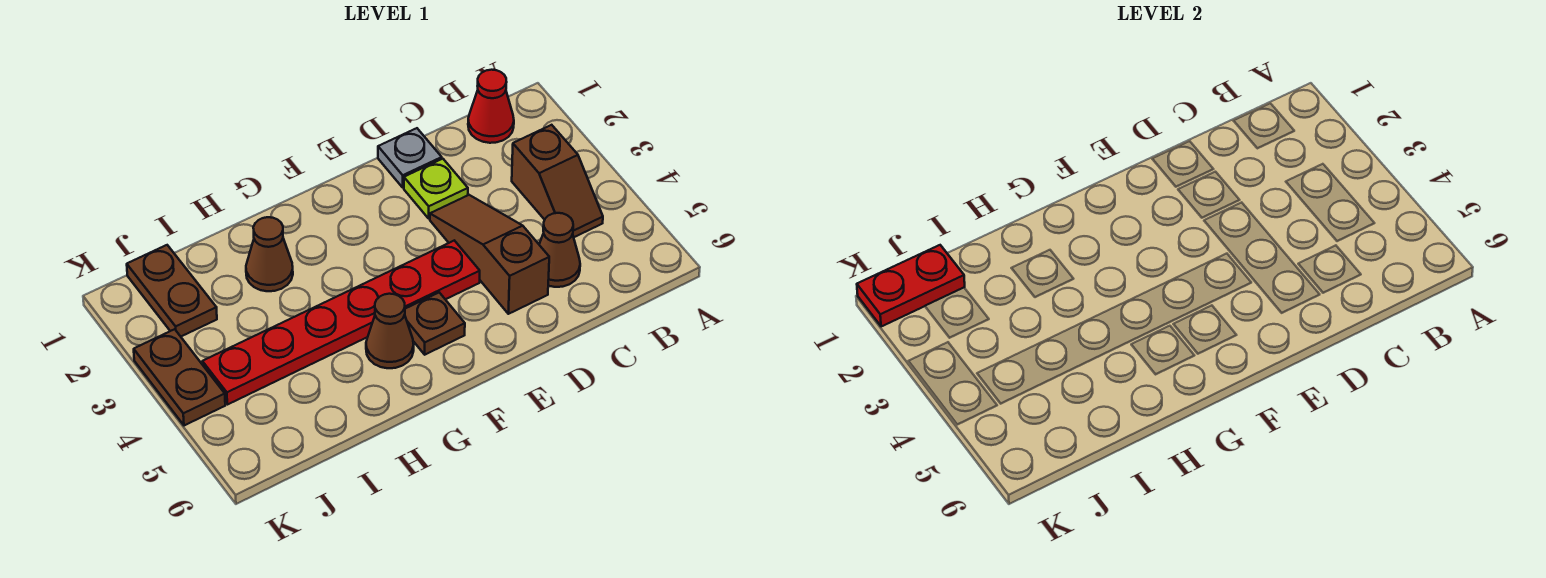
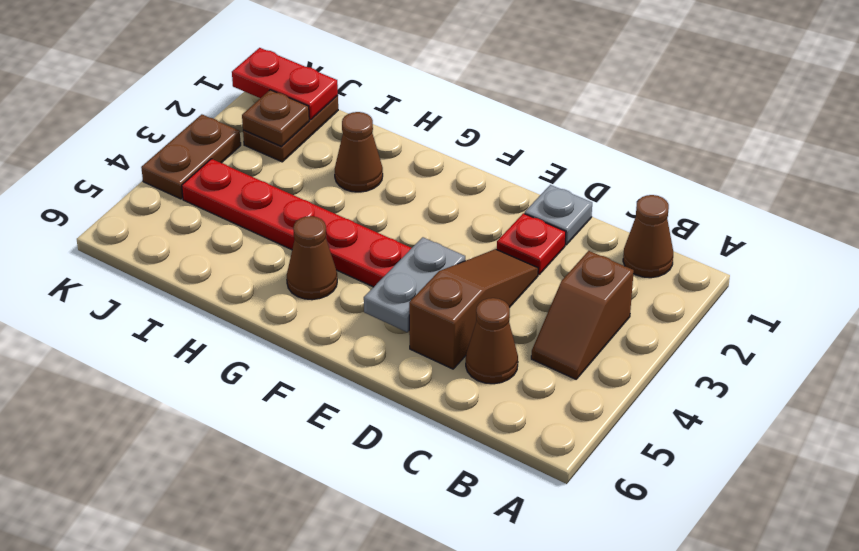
red 1x1 cone [468,70,514,143] -> brown 1x1 cone [623,195,673,278]
lime 1x1 plate [404,159,468,219] -> red 1x1 plate [497,213,566,275]
none -> grey 1x2 plate [364,237,465,332]
brown 1x1 plate [405,293,465,355] -> brown 1x1 plate moved to [242,90,309,146]

